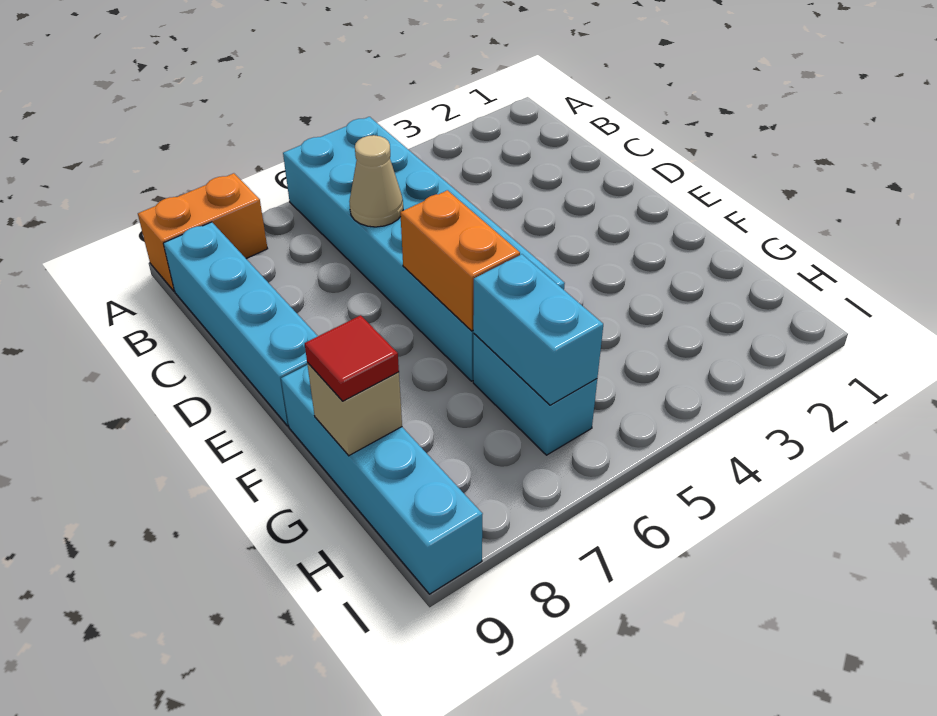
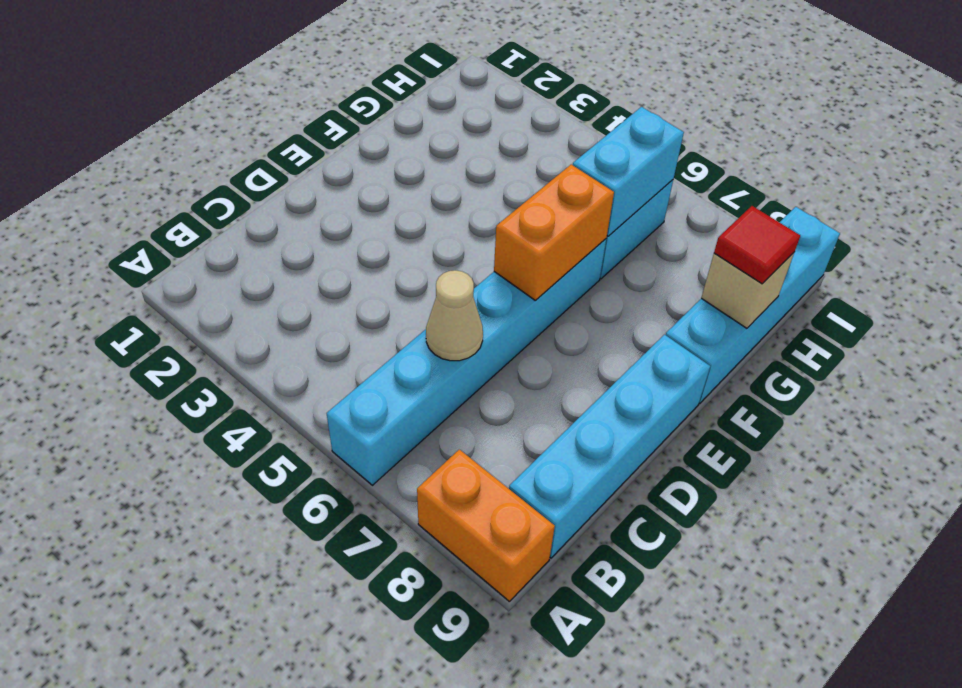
cyan 2x6 brick [283,117,565,381] -> cyan 1x6 brick [327,239,606,485]

